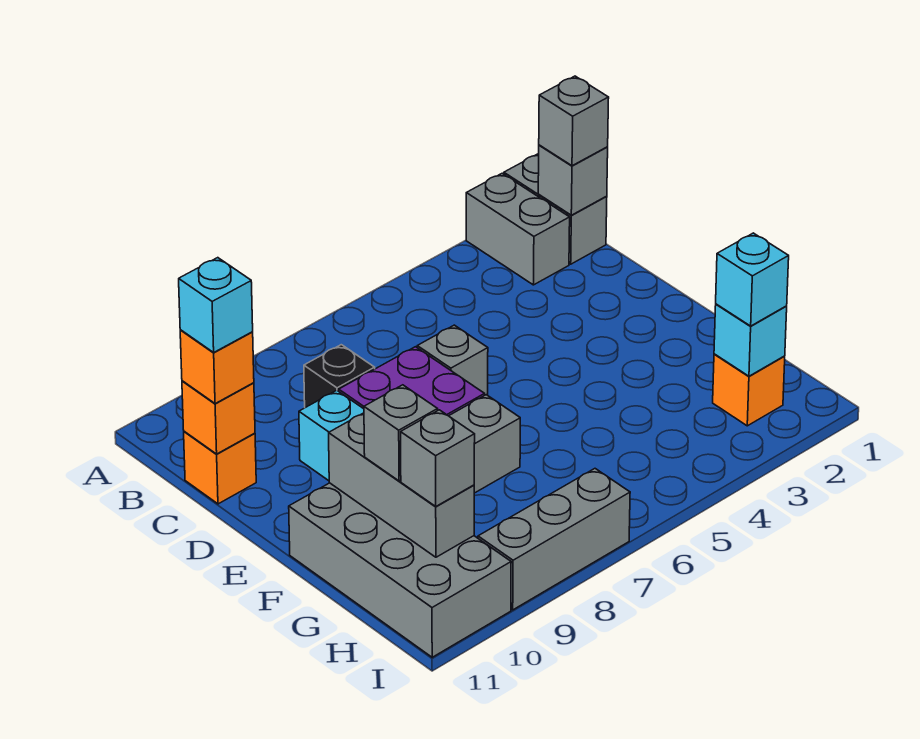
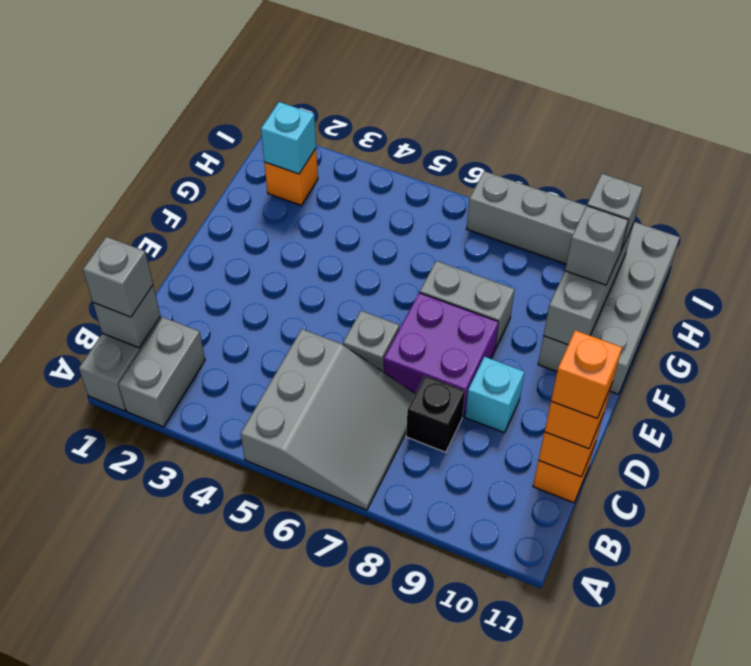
none -> grey 3x3 slope [241,329,415,510]
cyan 1x1 brick [179,258,253,352] -> orange 1x1 brick [551,330,622,418]
cyan 1x1 brick [716,233,789,326] -> none

